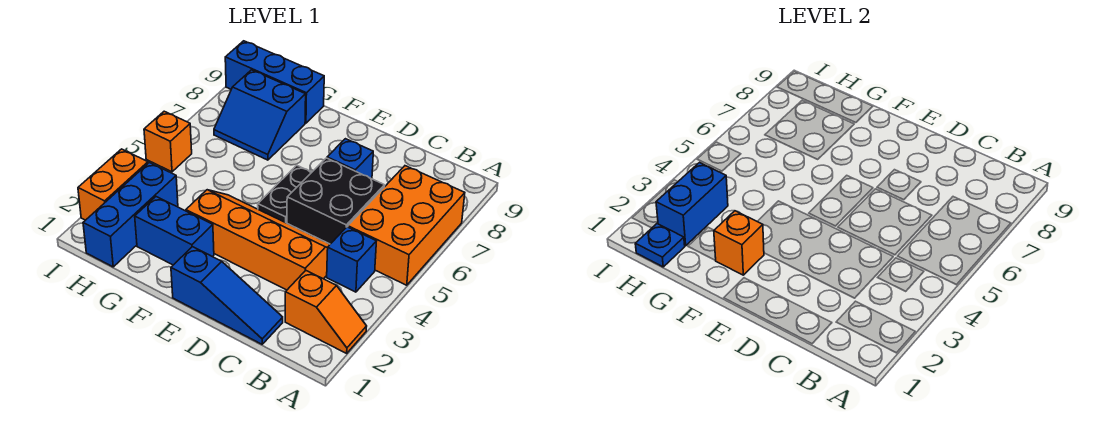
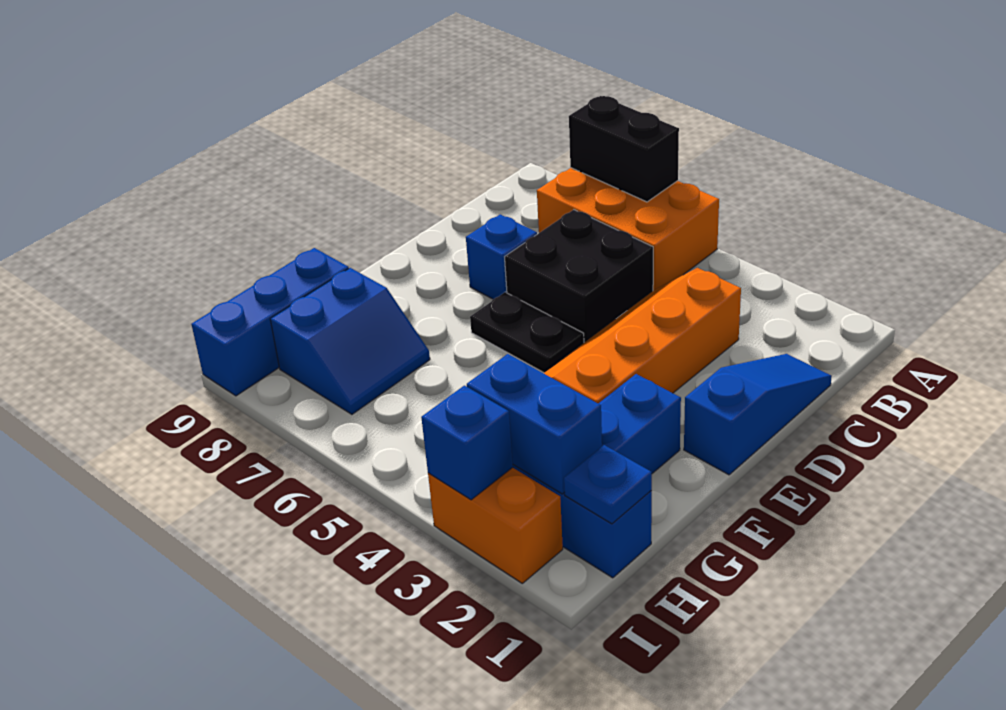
orange 1x2 slope [285,271,367,353] -> none
none -> black 1x2 brick [569,96,679,202]
blue 1x1 brick [327,227,376,292] -> blue 1x1 brick moved to [421,386,513,500]
orange 1x1 brick [714,211,764,275] -> none
orange 1x1 brick [144,111,192,172] -> none

